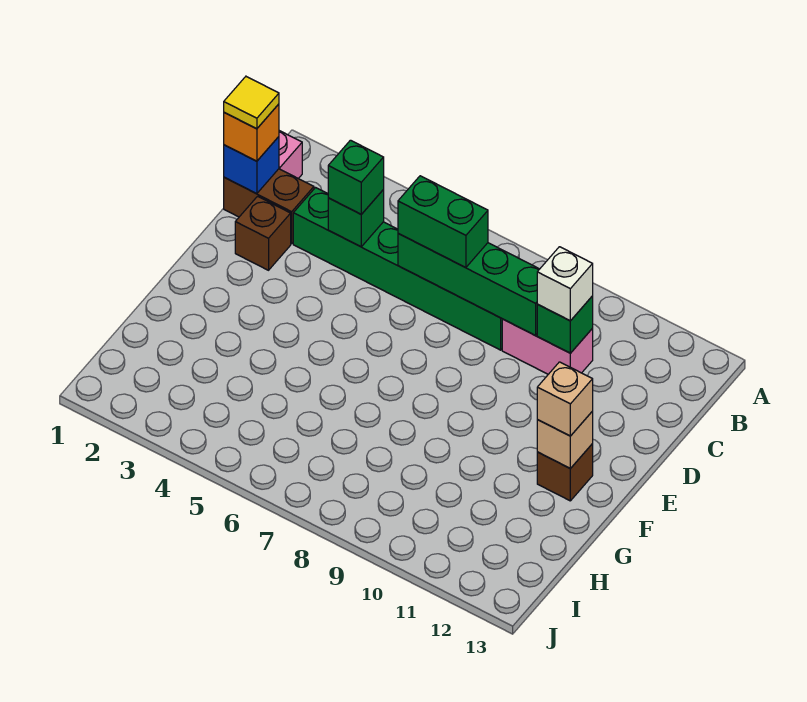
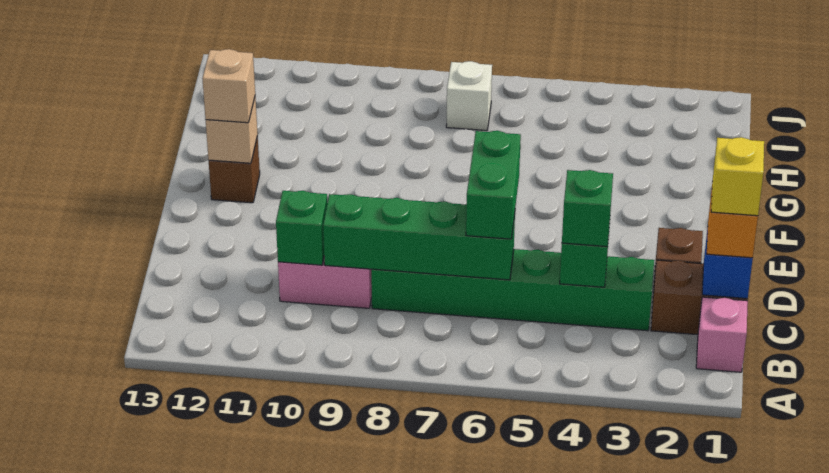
yellow 1x1 tile [224,77,279,129] -> yellow 1x1 brick [711,137,764,216]
green 1x2 brick [398,176,488,268] -> green 1x2 brick turned to [466,131,521,239]
white 1x1 brick [537,247,593,321] -> white 1x1 brick moved to [446,61,492,131]

